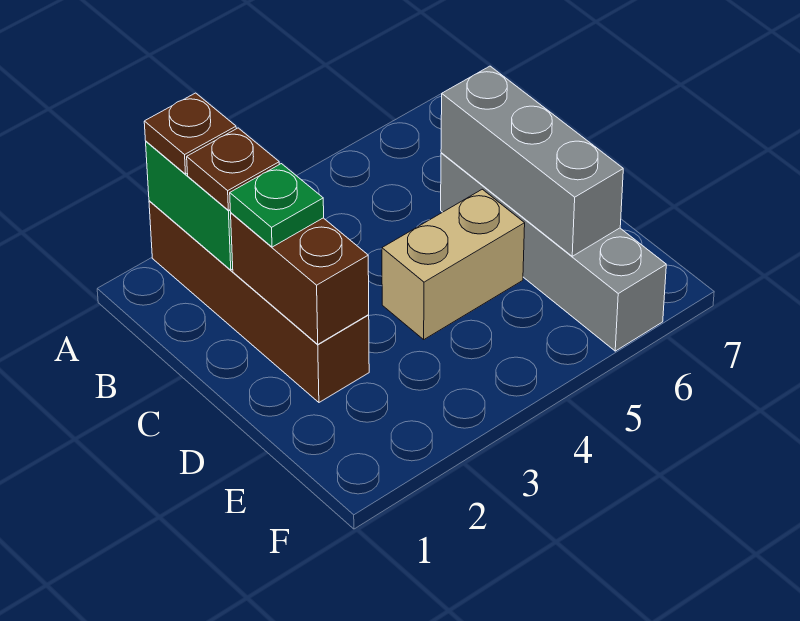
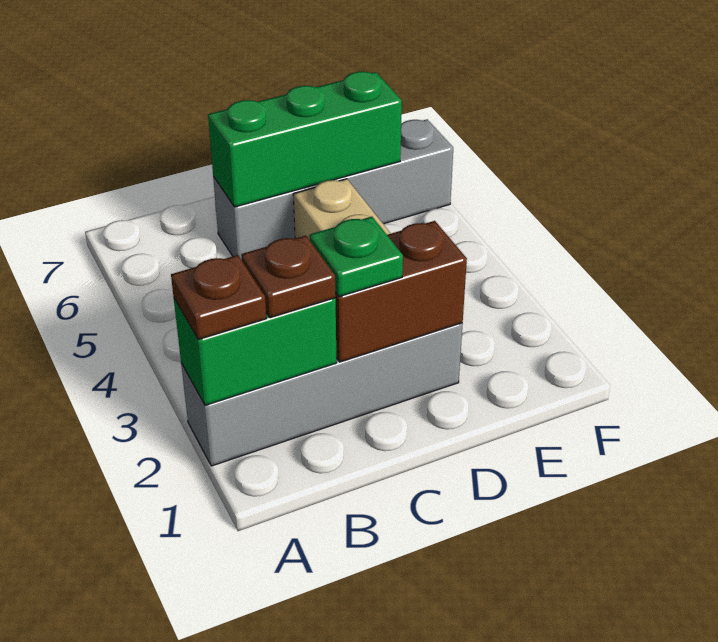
brown 1x4 brick [149,201,369,402] -> grey 1x4 brick [181,323,463,466]
grey 1x3 brick [441,66,623,256] -> green 1x3 brick [208,72,402,207]

